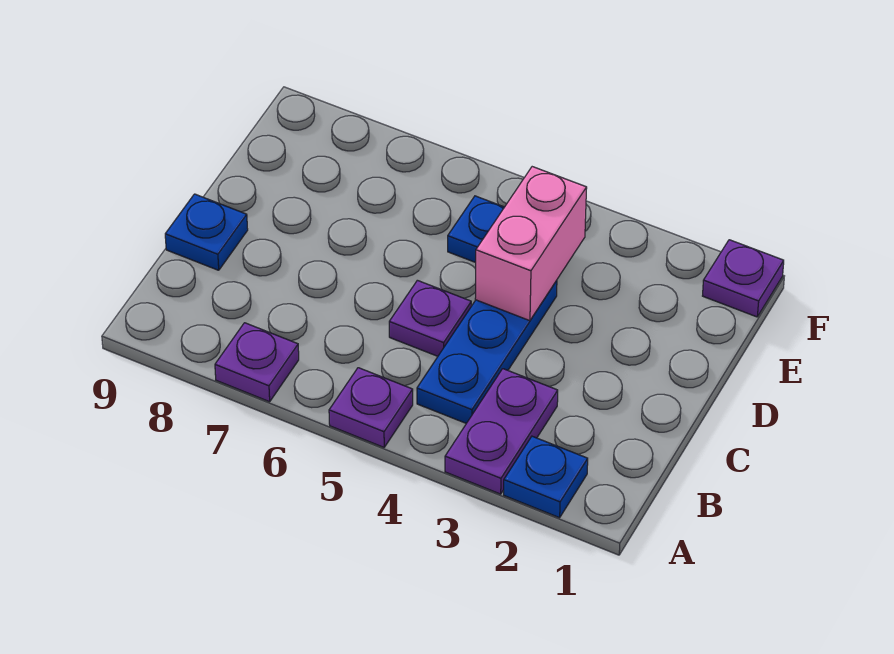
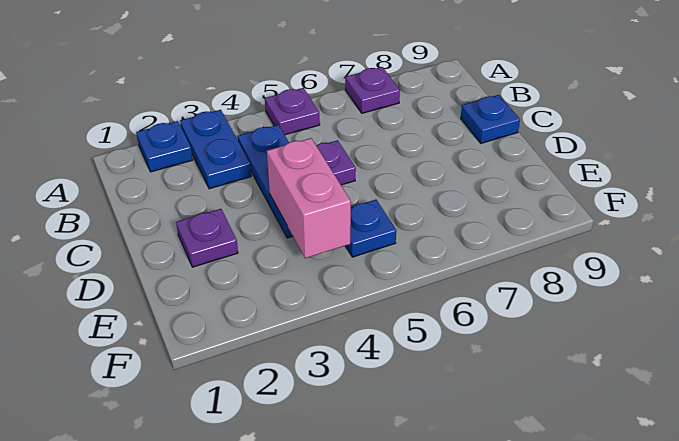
purple 1x2 plate [445,369,558,494] -> blue 1x2 plate [180,110,251,189]
purple 1x1 plate [703,240,784,317] -> purple 1x1 plate moved to [176,209,238,267]

